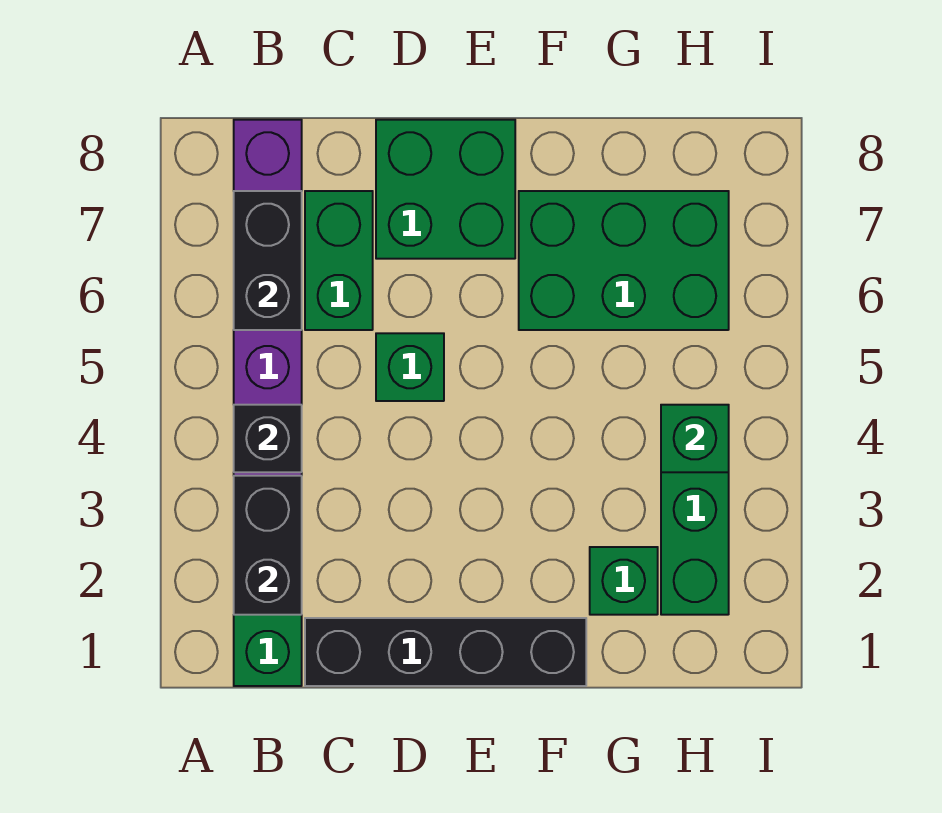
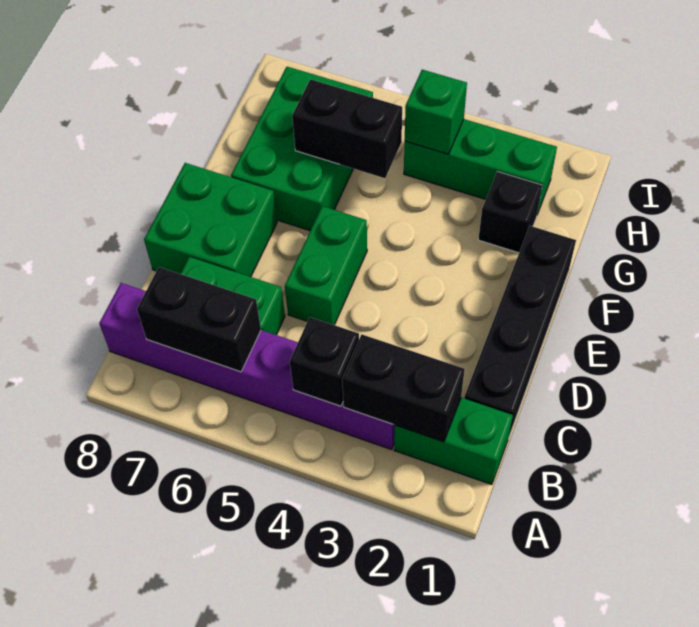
green 1x1 brick [376,333,444,401] -> green 1x2 brick [285,206,367,325]
green 1x1 brick [590,547,658,615] -> black 1x1 brick [478,172,542,253]
none -> black 1x2 brick [292,79,402,178]

